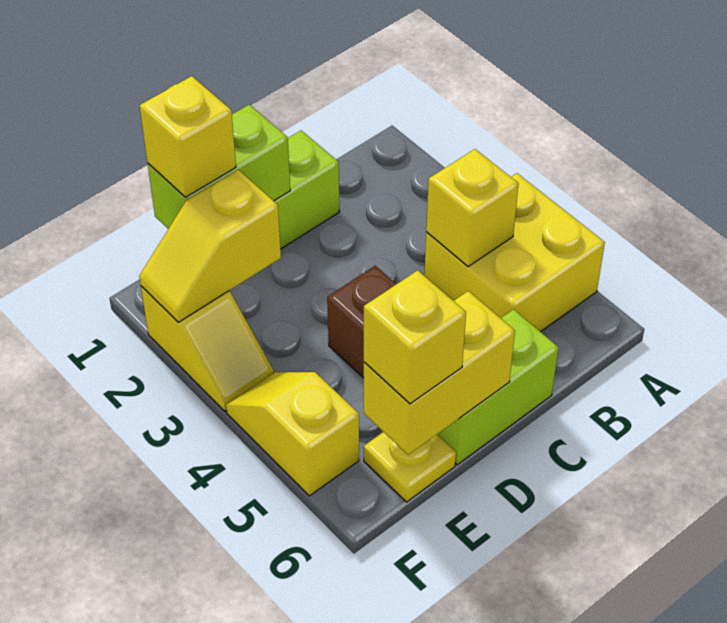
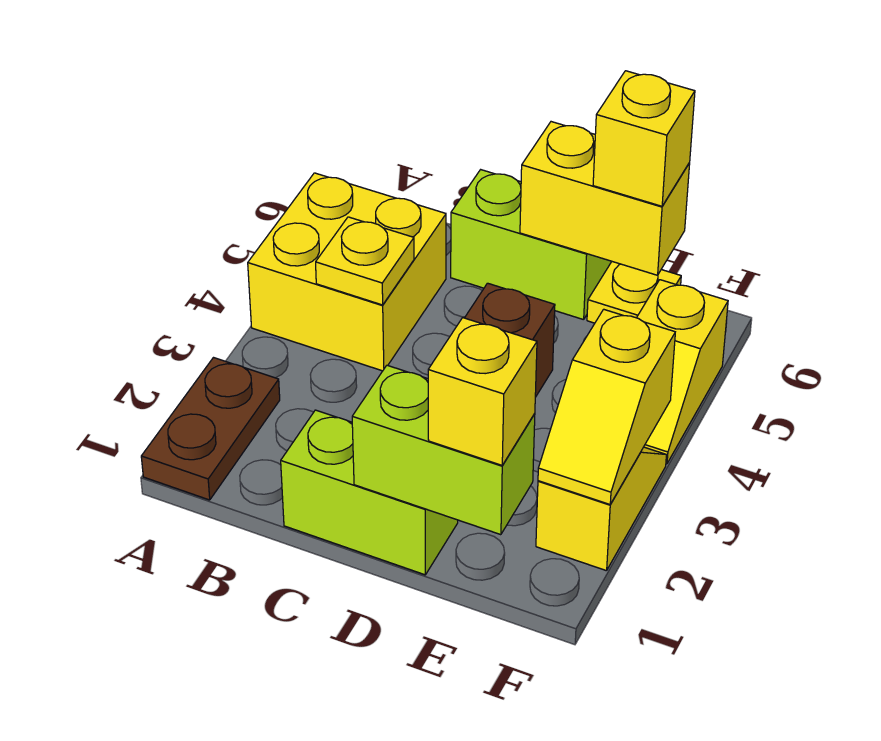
none -> brown 1x2 plate [141,358,280,500]
yellow 1x1 brick [426,149,519,267] -> yellow 1x1 plate [316,217,414,305]
yellow 1x2 slope [139,170,281,322] -> yellow 1x2 slope turned to [538,309,675,504]

